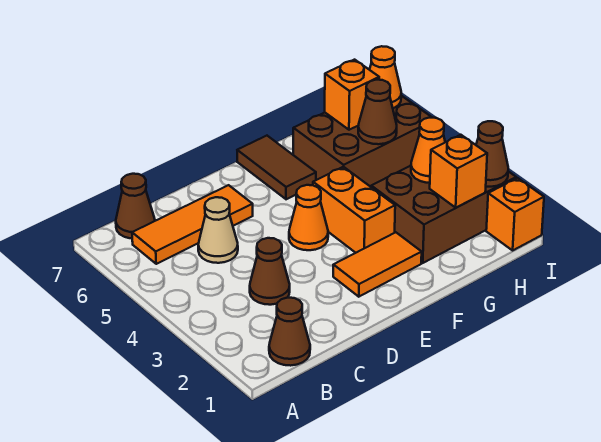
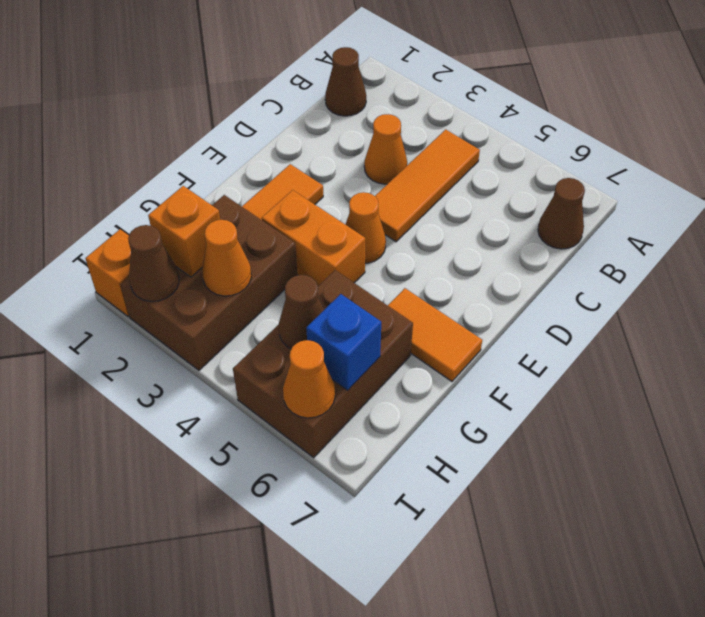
orange 1x3 tile [132,185,253,264] -> orange 1x3 tile moved to [375,129,480,242]
brown 1x1 cone [250,238,290,305] -> orange 1x1 cone [364,114,407,184]
tan 1x1 cone [198,197,238,263] -> none
brown 1x2 tile [237,136,316,199] -> orange 1x2 tile [388,288,482,381]
orange 1x1 brick [325,60,379,130] -> blue 1x1 brick [306,294,381,390]

